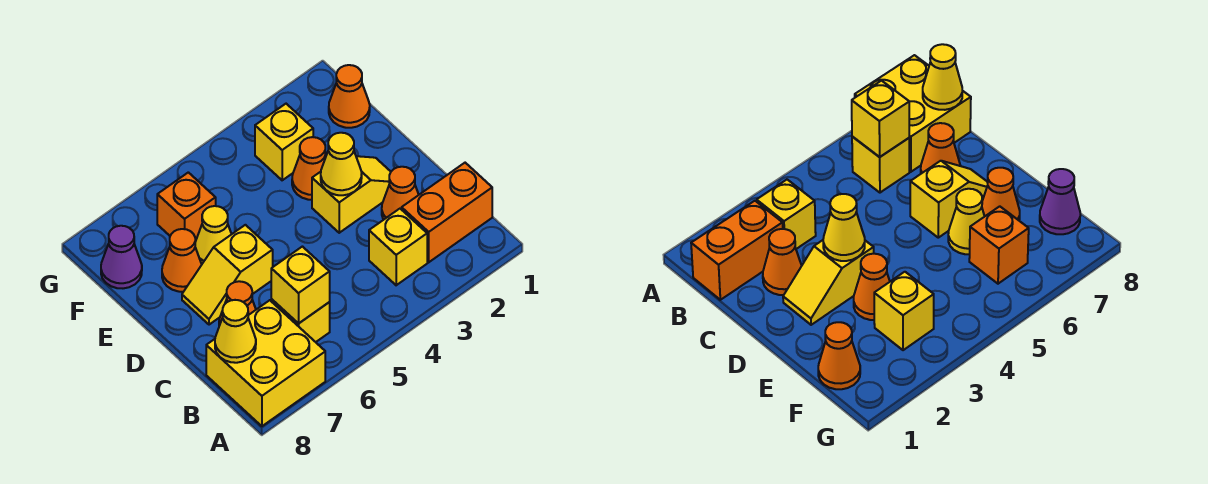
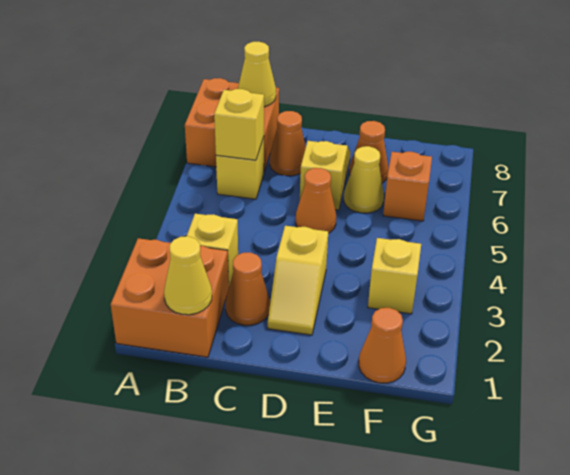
yellow 2x2 brick [206,300,325,426] -> orange 2x2 brick [185,78,279,172]
orange 1x2 brick [402,163,492,262] -> orange 2x2 brick [111,238,229,357]
yellow 1x1 cone [321,133,362,195] -> yellow 1x1 cone moved to [164,236,212,315]
orange 1x1 cone [292,137,326,200] -> orange 1x1 cone moved to [296,168,336,233]
purple 1x1 cone [101,226,142,288] -> none

